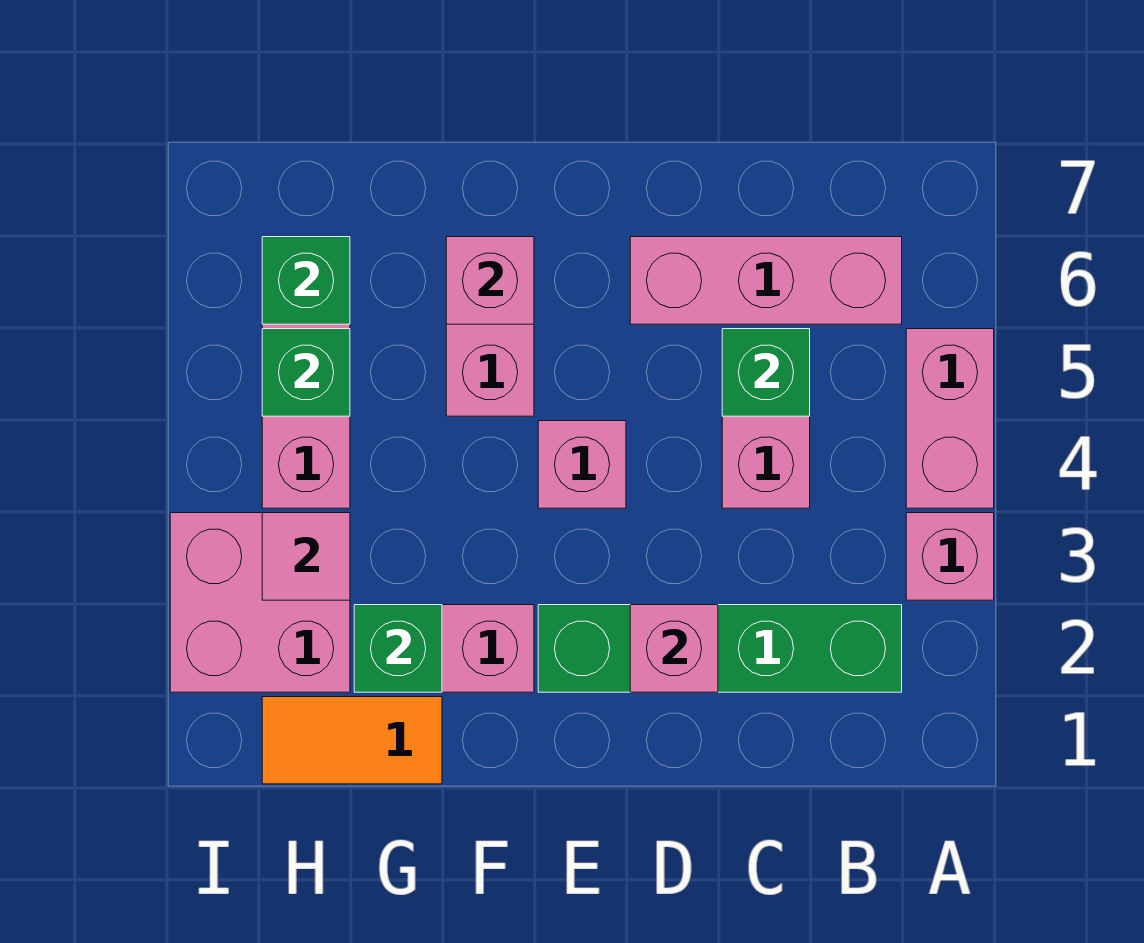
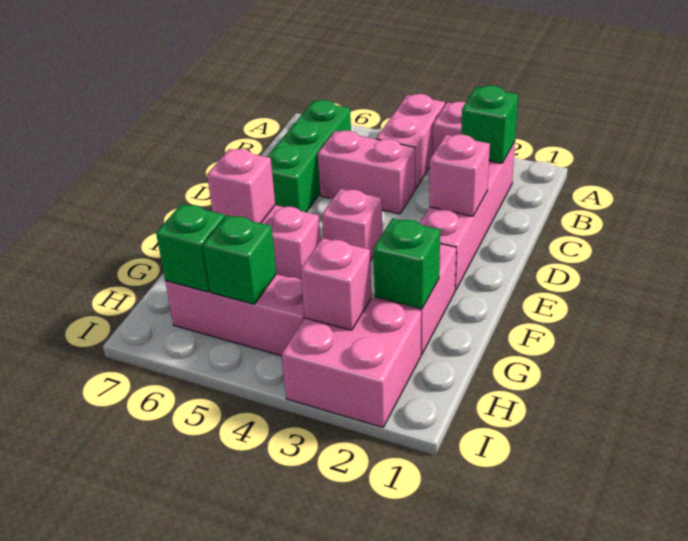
pink 1x2 brick [906,329,994,508] -> pink 1x2 brick turned to [376,94,445,189]
green 1x4 brick [538,605,902,692] -> pink 1x4 brick [420,142,515,291]
pink 1x3 brick [630,237,902,324] -> green 1x3 brick [267,100,351,212]
green 1x1 brick [722,329,810,416] -> green 1x1 brick moved to [461,86,518,163]
orange 1x2 tile [262,697,442,784] -> none
pink 1x1 tile [262,513,350,600] -> pink 1x1 brick [301,238,371,330]

